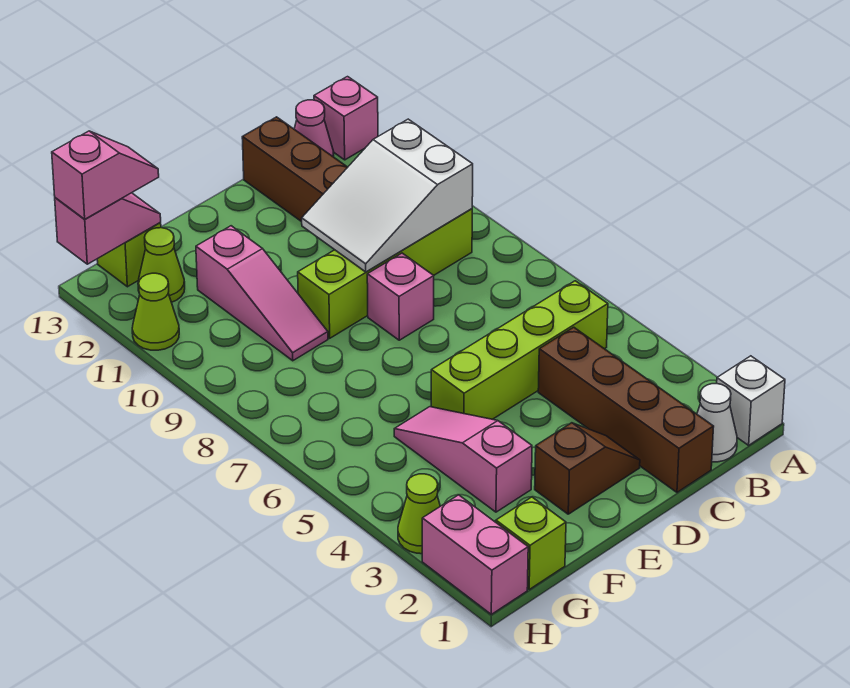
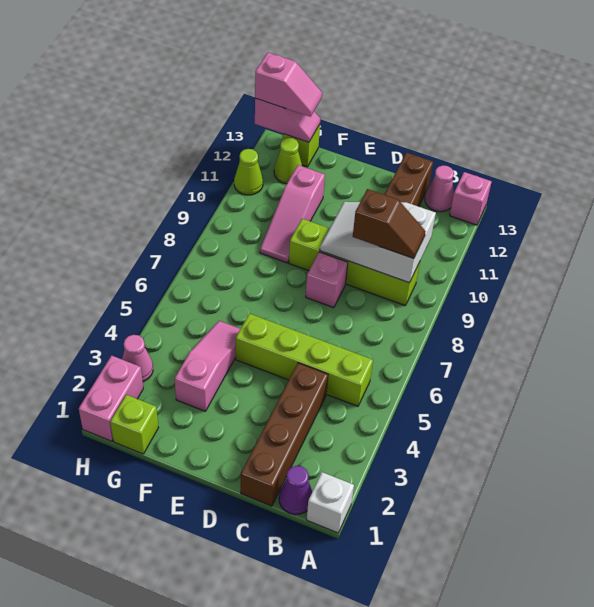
white 1x1 cone [697,384,737,462] -> purple 1x1 cone [279,466,312,515]
brown 1x2 slope [535,423,640,514] -> brown 1x2 slope moved to [353,189,426,259]
lime 1x1 cone [398,474,440,554] -> pink 1x1 cone [122,335,153,382]

